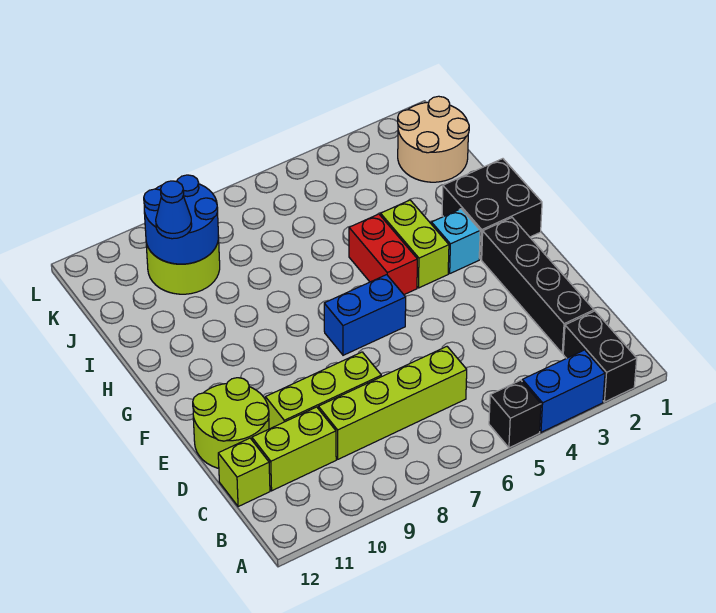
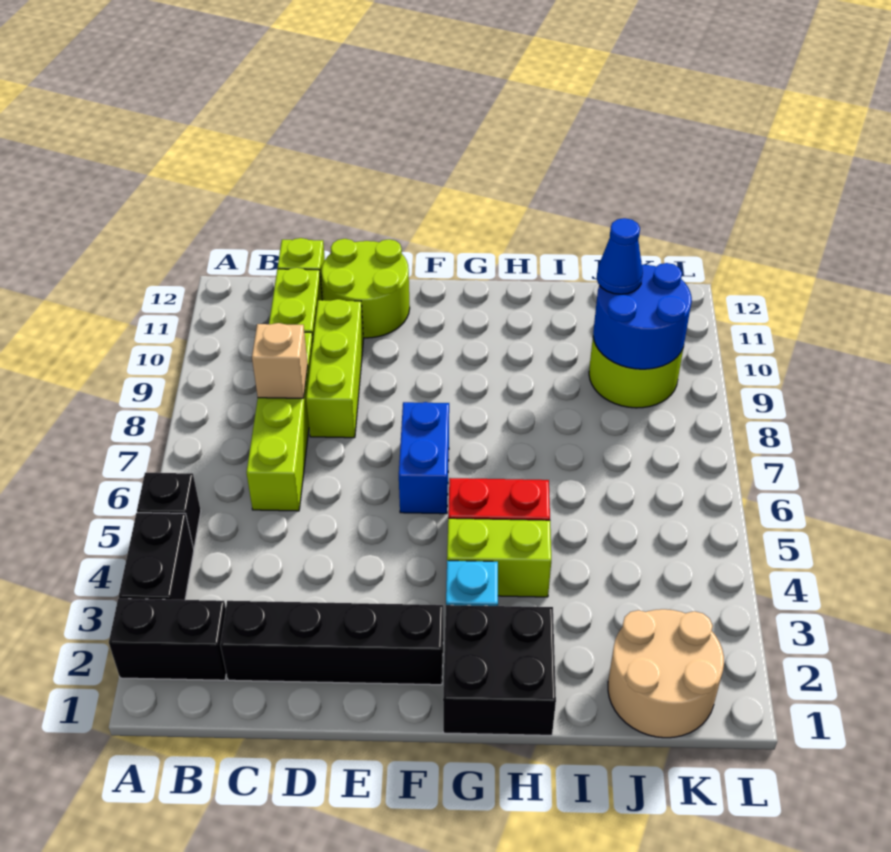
blue 1x2 brick [522,350,605,432] -> black 1x2 brick [119,513,194,600]
none -> tan 1x1 brick [252,323,308,398]

